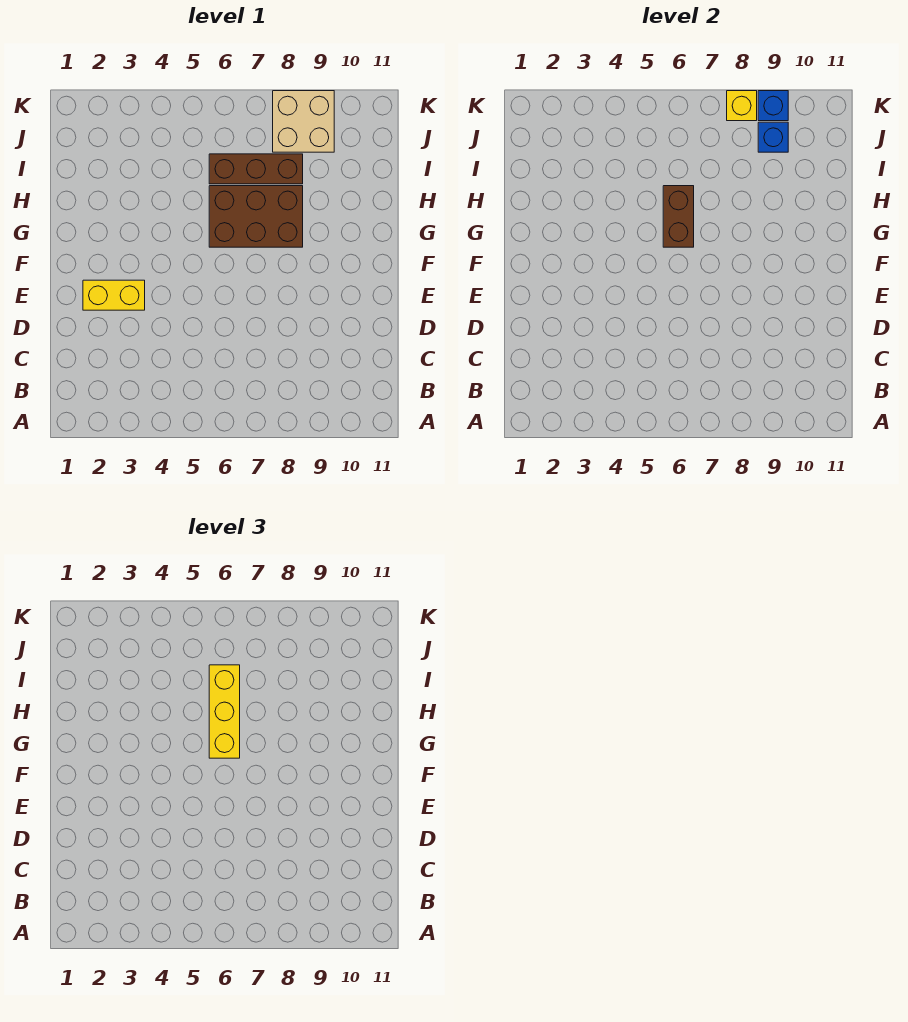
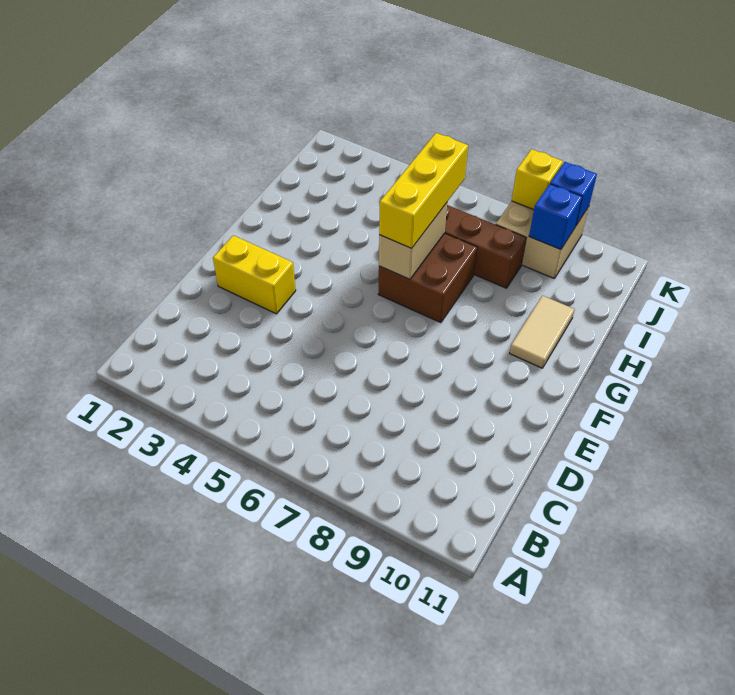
brown 2x3 brick [209,186,303,247] -> brown 2x2 brick [378,233,477,323]
brown 1x2 brick [663,186,694,247] -> tan 1x2 brick [379,203,447,279]
none -> tan 1x2 tile [510,296,575,368]

